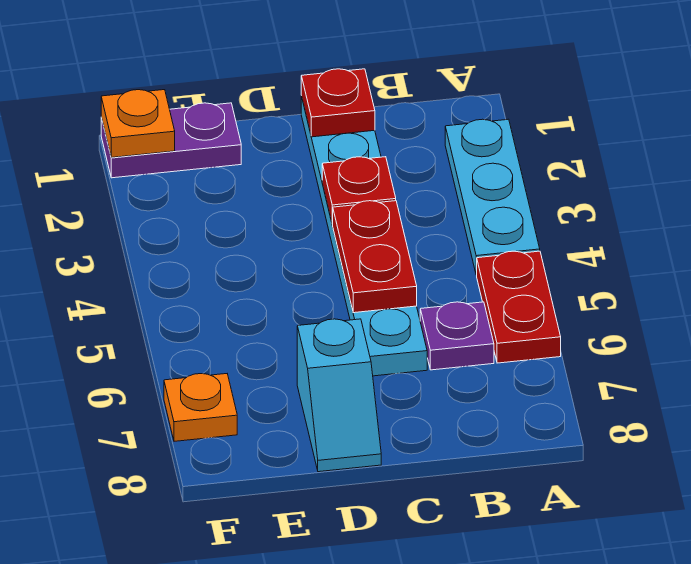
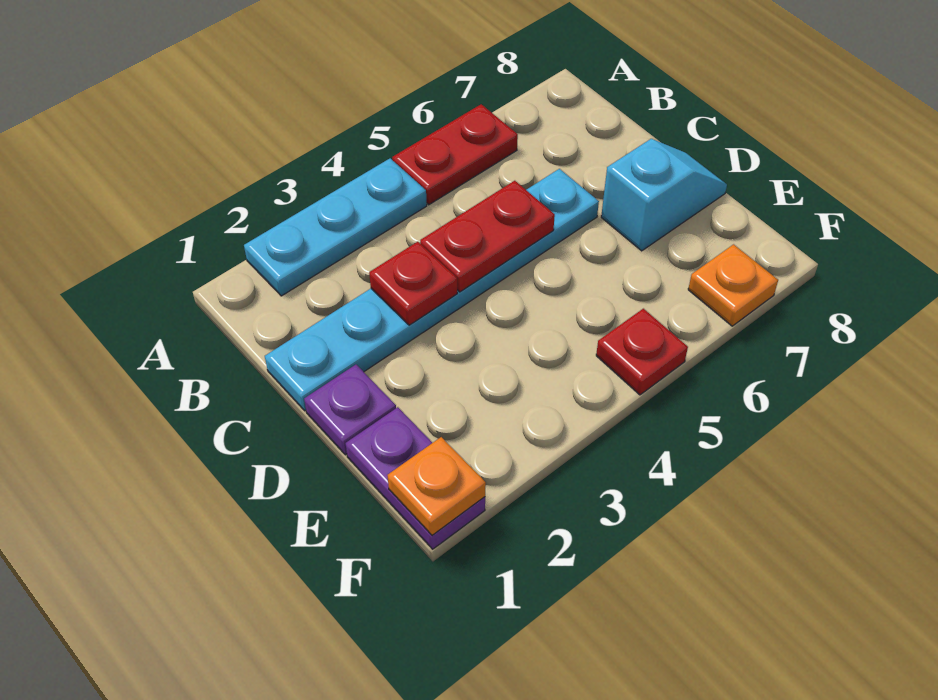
purple 1x1 plate [420,302,494,370] -> purple 1x1 plate moved to [304,365,396,455]
red 1x1 plate [301,69,375,137] -> red 1x1 plate moved to [596,309,688,395]

